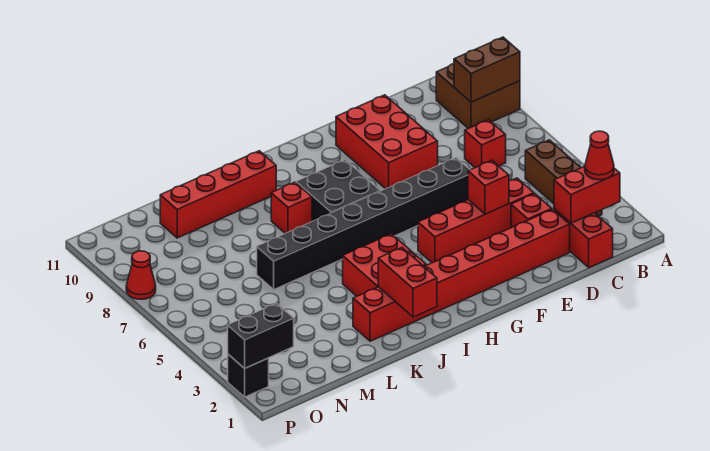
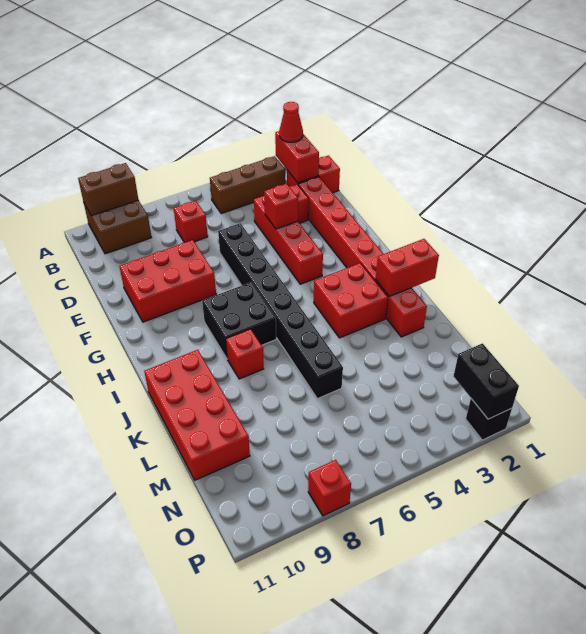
brown 1x2 brick [454,37,520,102] -> brown 1x2 brick turned to [78,163,138,216]
red 1x4 brick [160,151,276,238] -> red 2x4 brick [144,350,250,480]
red 1x1 cone [126,251,156,299] -> red 1x1 brick [308,460,351,516]

